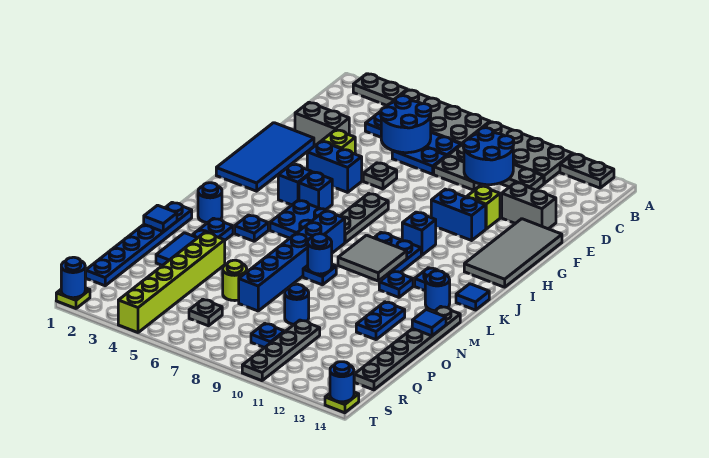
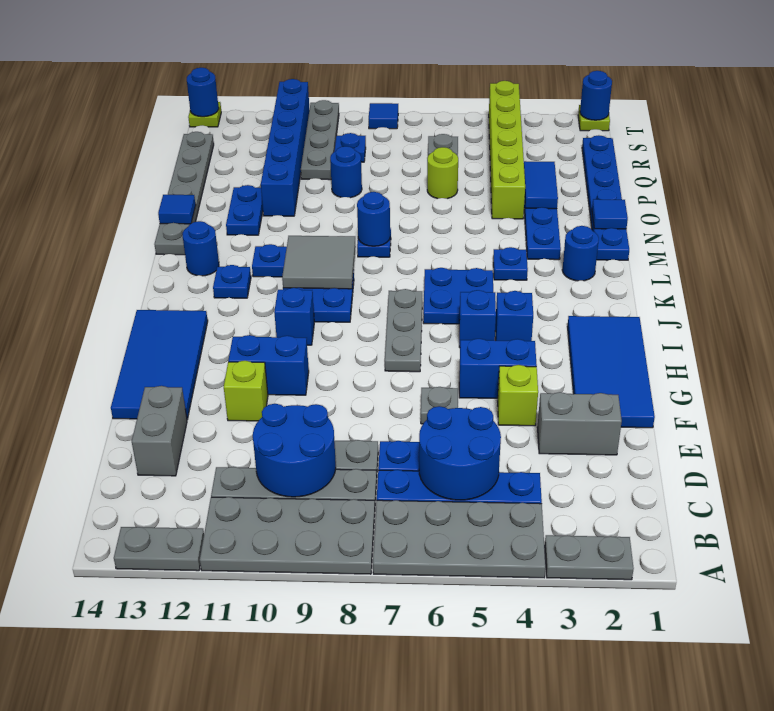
grey 1x2 brick [502,182,556,229] -> grey 1x2 brick turned to [132,386,187,476]
grey 2x4 tile [464,219,562,287] -> blue 2x4 tile [111,310,208,419]
blue 1x6 brick [239,211,345,311] -> blue 1x6 brick moved to [261,79,309,216]
blue 1x1 tile [456,284,489,310] -> blue 1x1 tile moved to [369,103,398,129]

